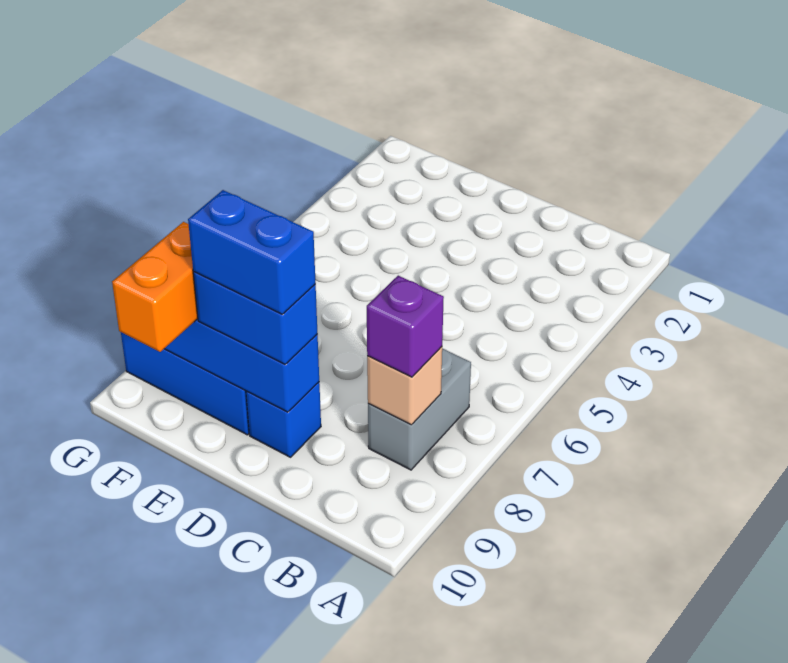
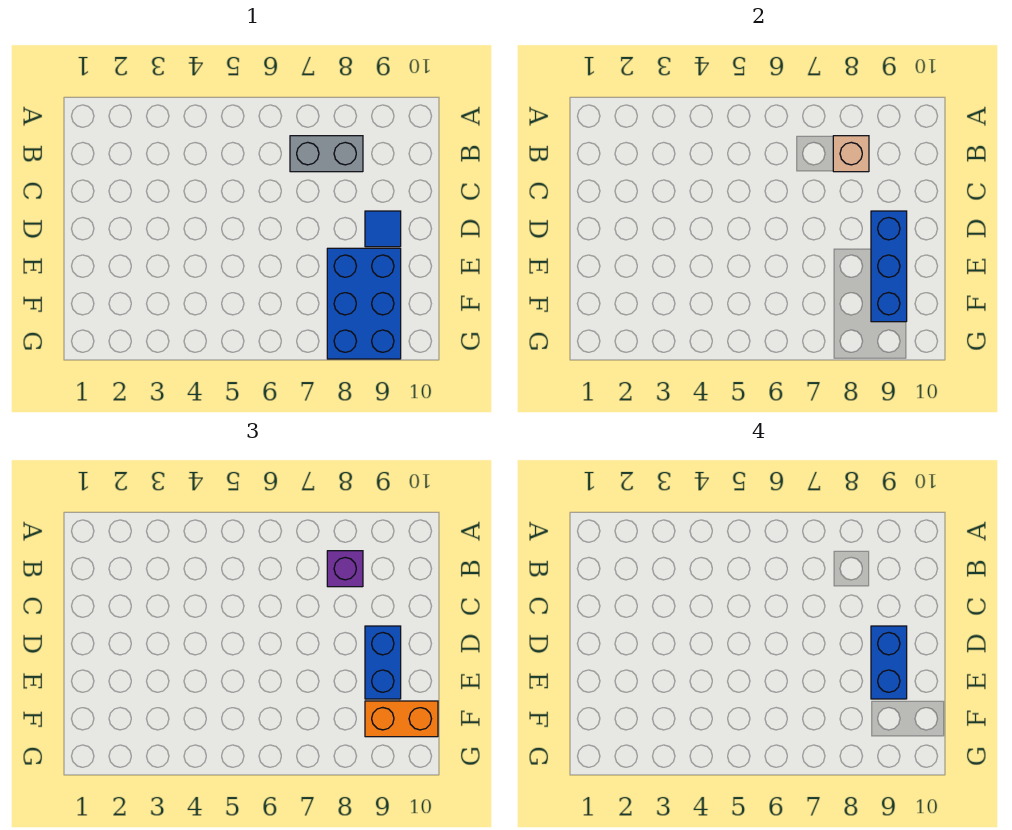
blue 1x1 brick [246,382,321,457] -> blue 1x1 tile [365,211,401,247]

